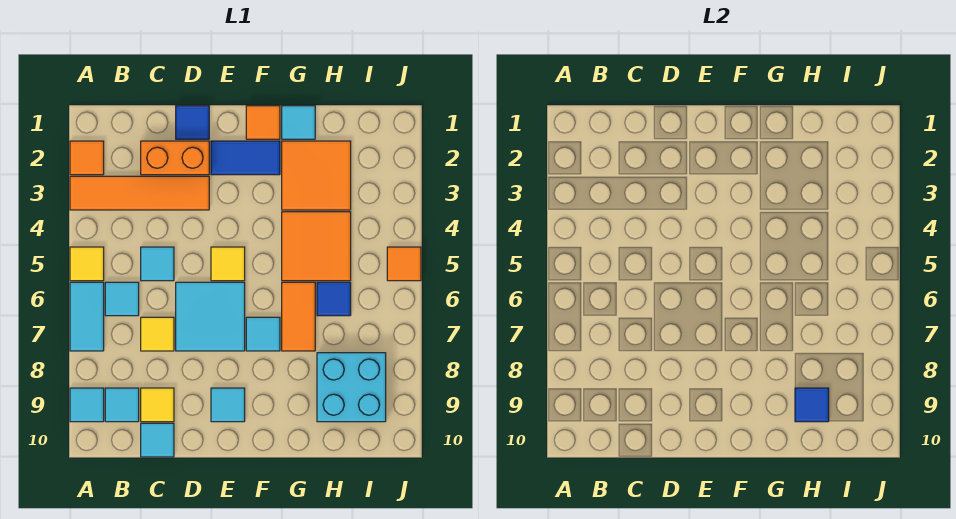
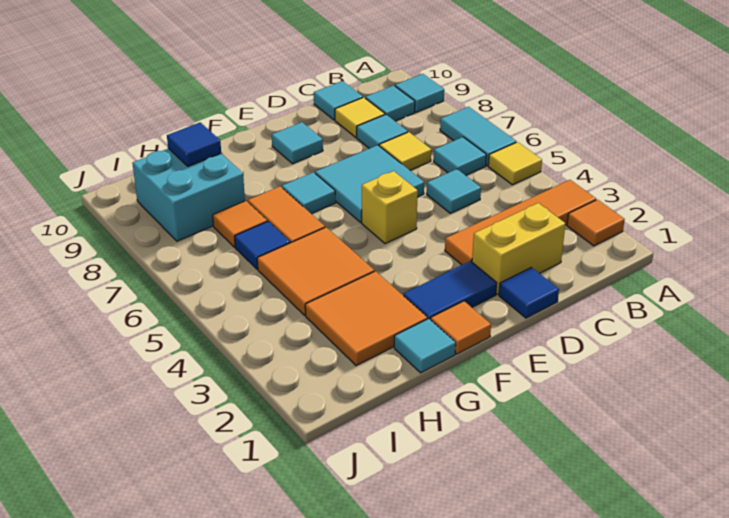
orange 1x2 brick [141,141,209,175] -> yellow 1x2 brick [472,203,565,294]
none -> cyan 1x1 tile [357,114,408,148]
yellow 1x1 tile [211,247,245,281] -> yellow 1x1 brick [362,171,418,244]
orange 1x1 tile [387,247,421,281] -> orange 1x1 tile moved to [213,201,267,247]

